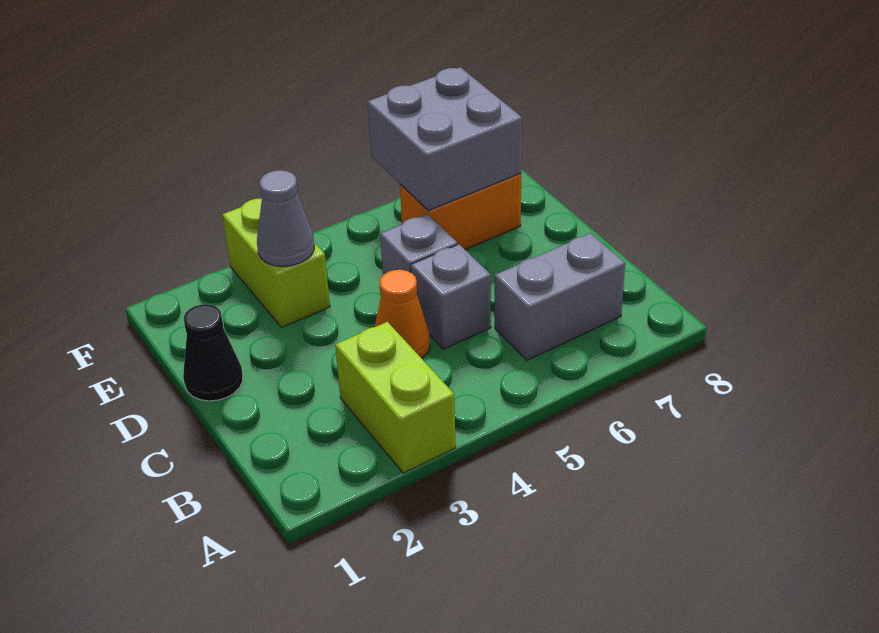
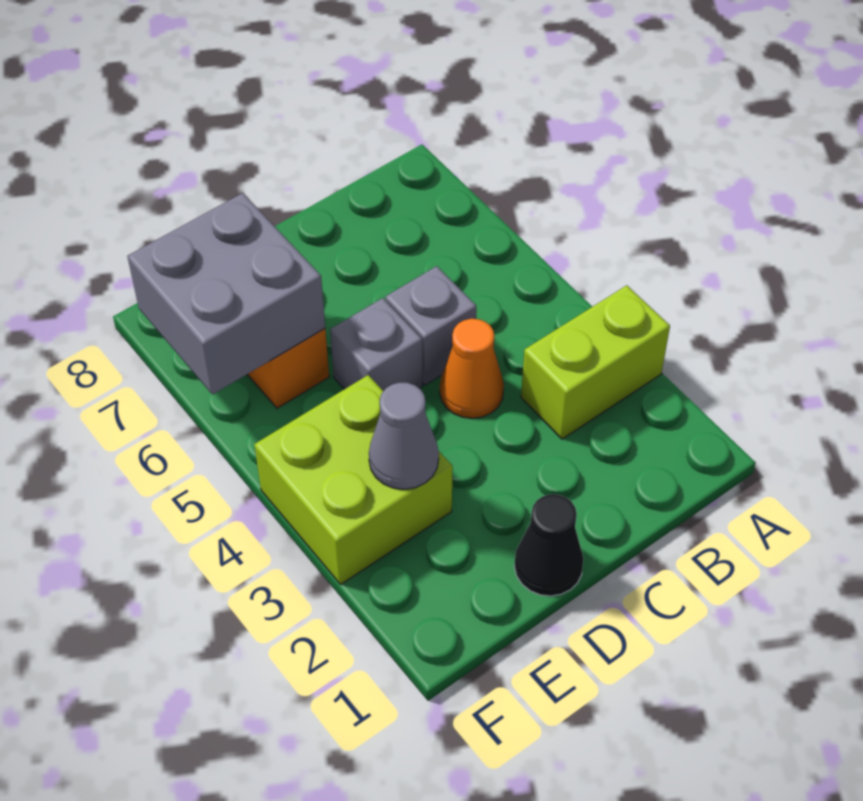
grey 1x2 brick [495,233,625,360] -> none
lime 1x2 brick [222,198,330,327] -> lime 2x2 brick [254,375,453,584]

